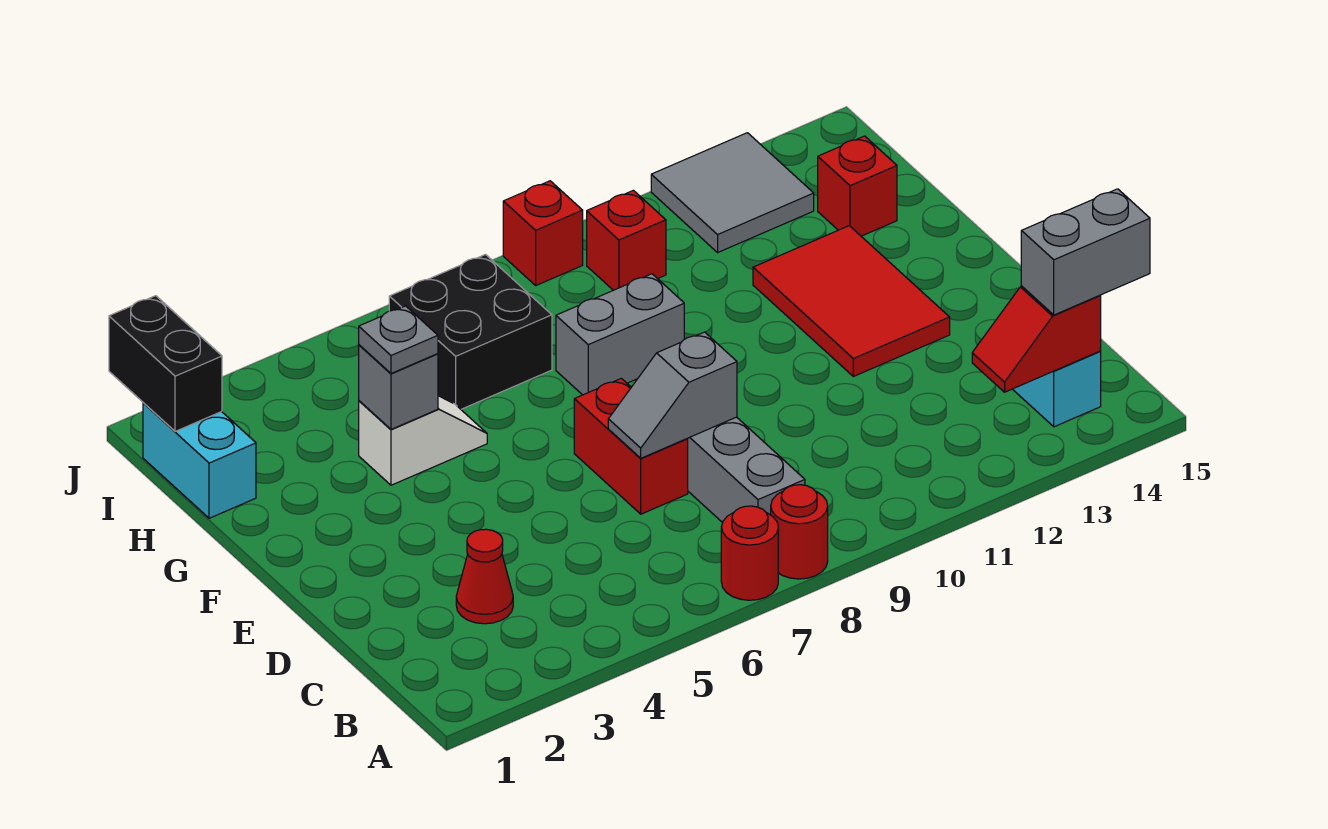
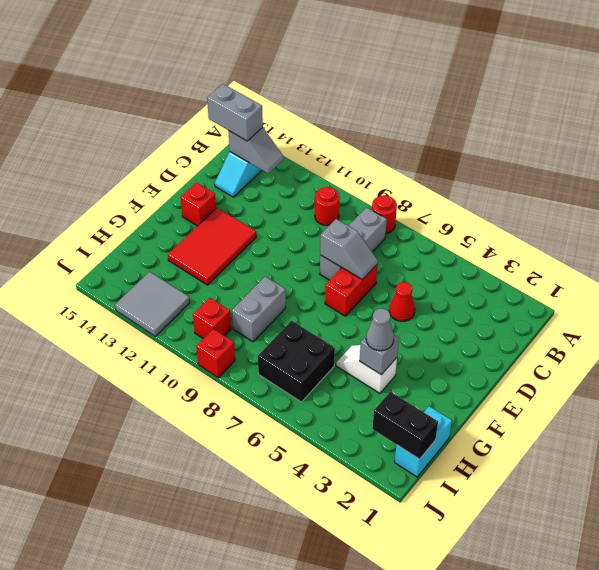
red 1x1 round brick [721,506,778,600] -> red 1x1 round brick moved to [315,187,340,226]
red 1x2 slope [972,286,1101,392] -> grey 1x2 slope [228,127,283,173]
red 1x1 cone [456,529,513,624] -> red 1x1 cone moved to [389,282,415,321]
grey 1x1 plate [359,306,438,374] -> grey 1x1 cone [366,309,394,351]
grey 1x2 brick [556,274,684,395] -> grey 1x2 brick turned to [232,277,286,342]
red 1x1 brick [818,136,897,236] -> red 1x1 brick moved to [180,182,216,226]
black 1x2 brick [109,296,222,432] -> black 1x2 brick turned to [372,392,438,459]

